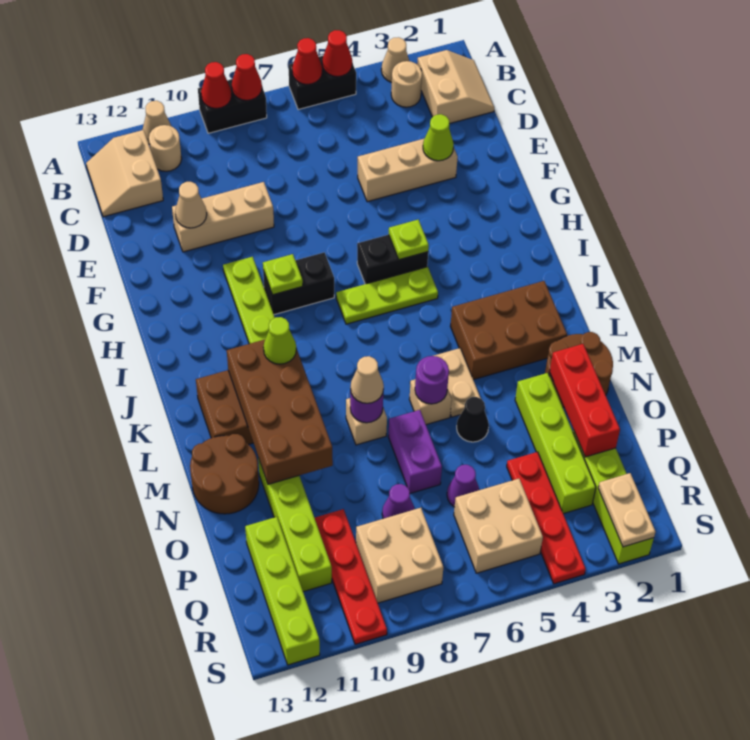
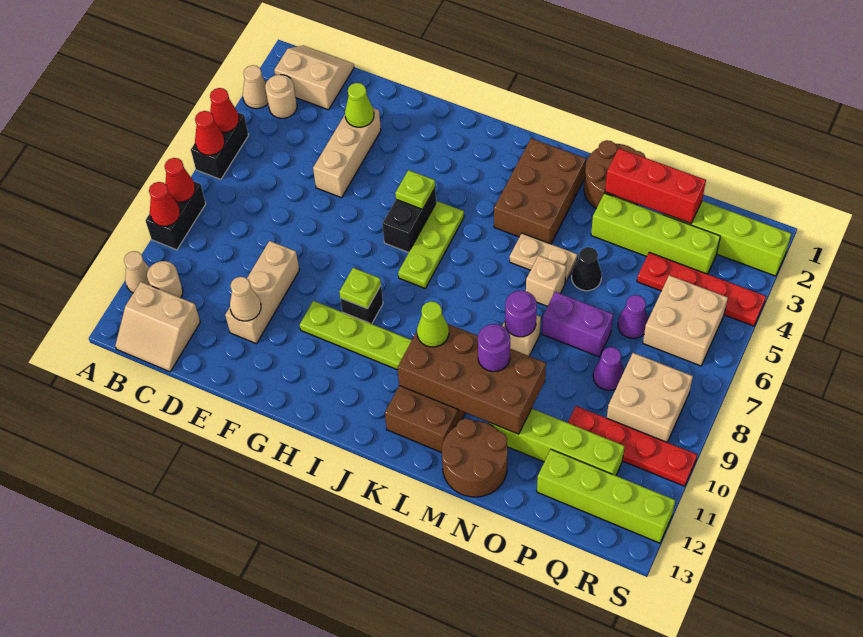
black 1x2 brick [263,252,334,315] -> black 1x1 brick [340,286,383,324]
purple 1x1 round brick [415,356,449,404] -> purple 1x1 round brick moved to [478,324,510,372]
tan 1x1 cone [350,356,384,403] -> none
tan 1x2 plate [598,473,656,547] -> none

